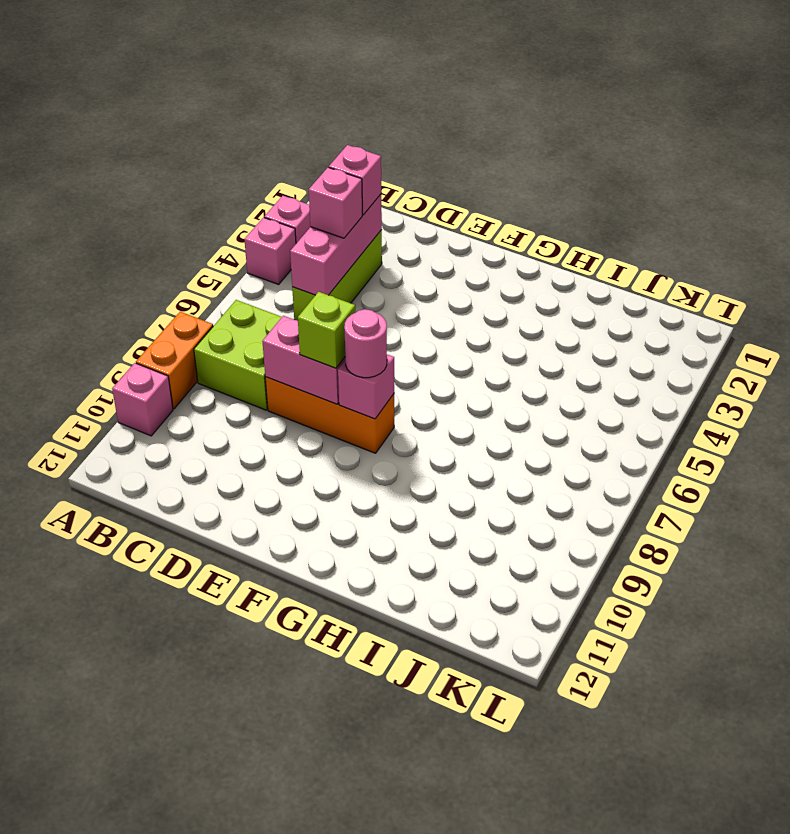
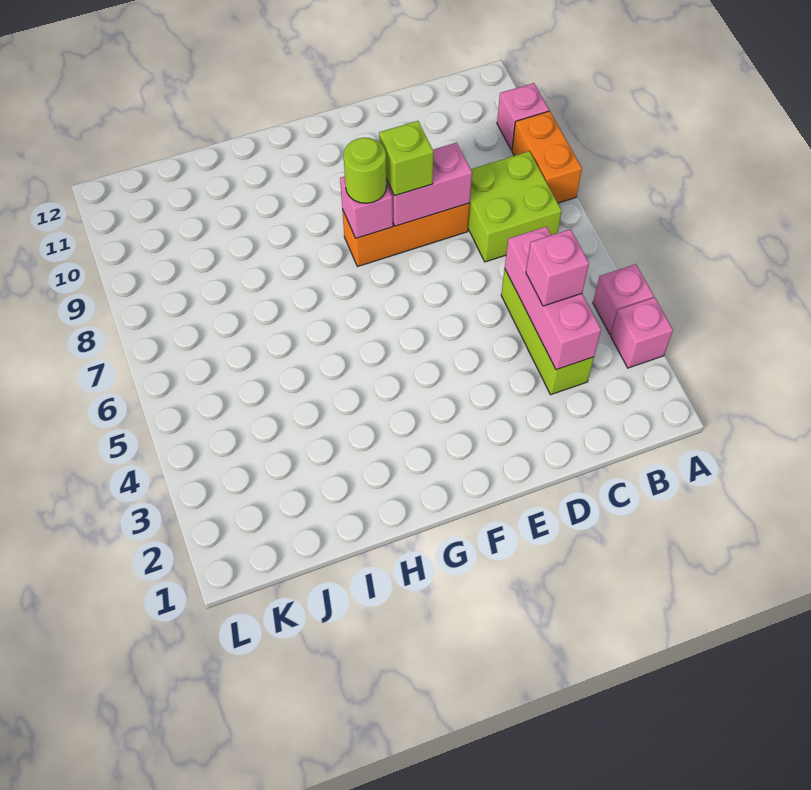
pink 1x1 brick [329,145,381,215] -> none
pink 1x1 round brick [344,309,387,378] -> lime 1x1 round brick [344,138,387,203]

